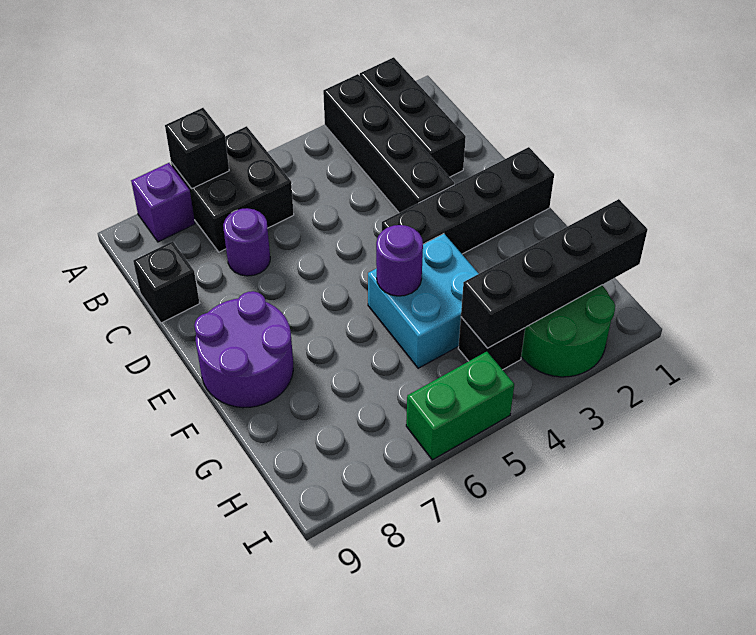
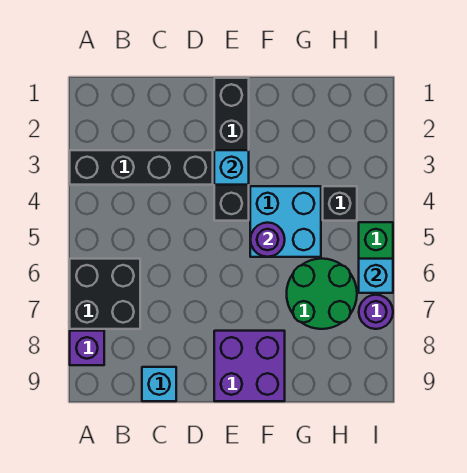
black 1x3 brick [360,57,466,177] -> none
black 1x1 brick [165,108,229,189] -> none
purple 1x1 round brick [223,208,270,276] -> purple 1x1 round brick moved to [359,295,393,329]
black 1x1 brick [133,241,200,323] -> cyan 1x1 brick [142,367,176,401]
none -> cyan 1x1 brick [214,150,249,185]
purple 2x2 round brick [194,291,293,408] -> purple 2x2 brick [214,331,285,401]
black 1x4 brick [461,199,648,348] -> none
green 2x2 round brick [521,285,615,377] -> green 2x2 round brick moved to [287,259,357,329]
none -> cyan 1x1 brick [359,259,393,293]

